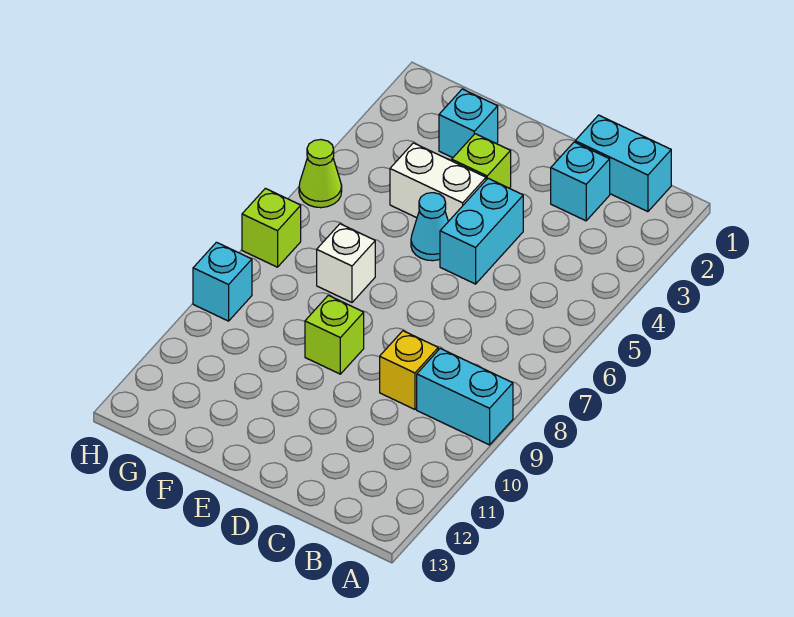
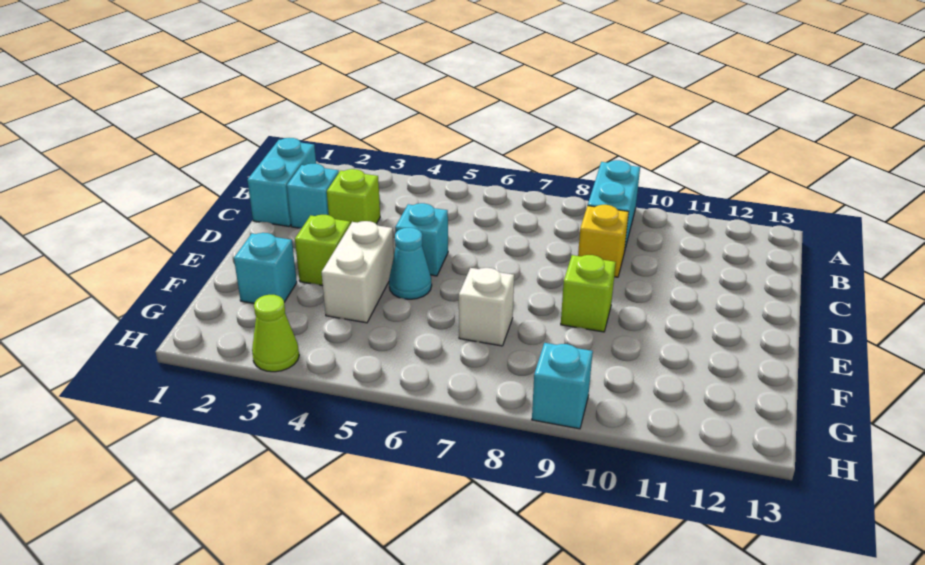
cyan 1x2 brick [440,178,523,284] -> cyan 1x1 brick [395,203,448,276]
lime 1x1 cone [299,140,342,208] -> lime 1x1 cone moved to [252,295,299,372]
lime 1x1 brick [242,188,301,267] -> lime 1x1 brick moved to [327,169,380,224]

